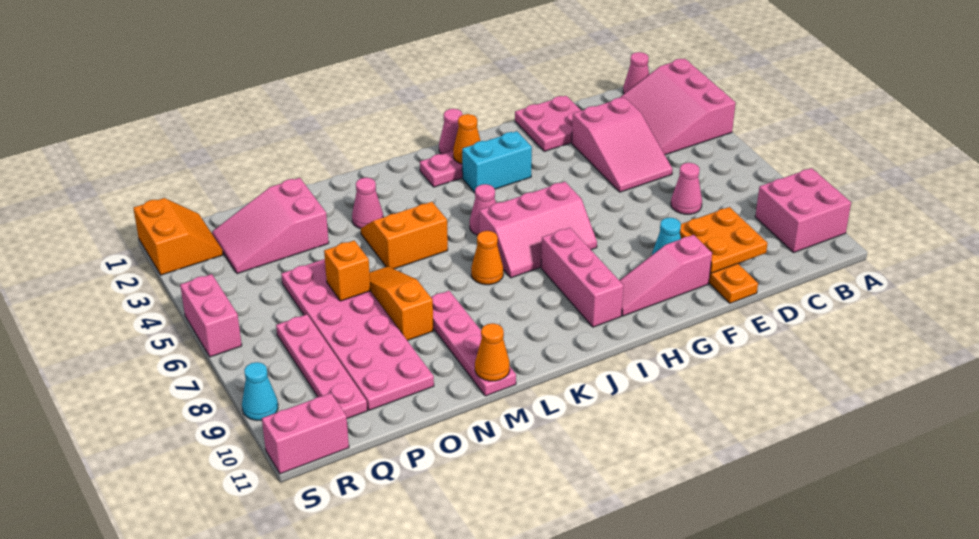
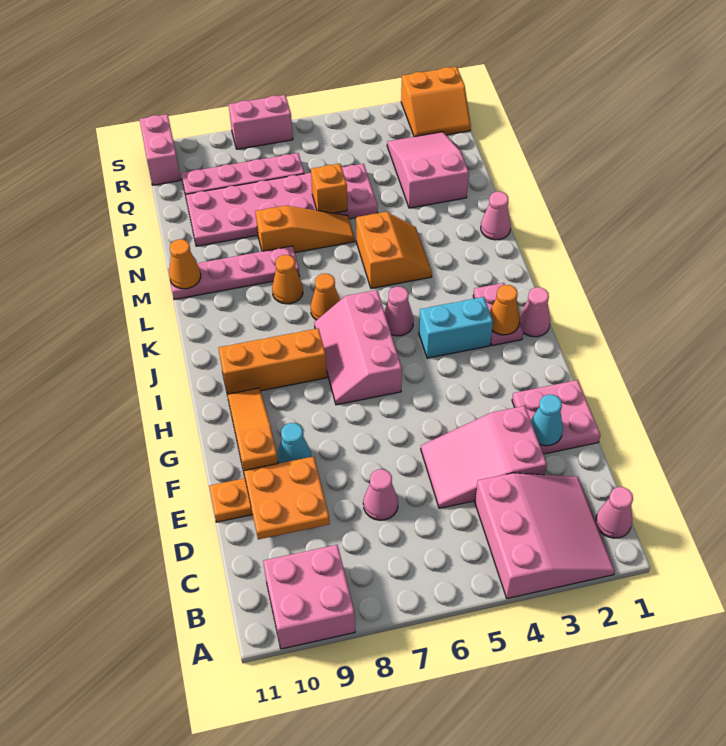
pink 3x3 slope [620,59,736,155] -> pink 3x3 slope turned to [475,473,615,599]
pink 1x3 slope [619,235,712,316] -> orange 1x3 slope [227,388,278,477]
cyan 1x2 brick [462,131,532,193] -> cyan 1x2 brick turned to [419,297,493,358]
pink 1x3 brick [541,228,624,327] -> orange 1x3 brick [218,328,327,394]
none -> orange 1x1 cone [272,255,303,304]
pink 1x1 cone [352,178,383,229] -> pink 1x1 cone moved to [481,192,511,240]
pink 1x2 brick [180,274,242,357] -> pink 1x2 brick moved to [228,95,293,149]
cyan 1x1 cone [242,362,278,420] -> cyan 1x1 cone moved to [531,395,563,446]

